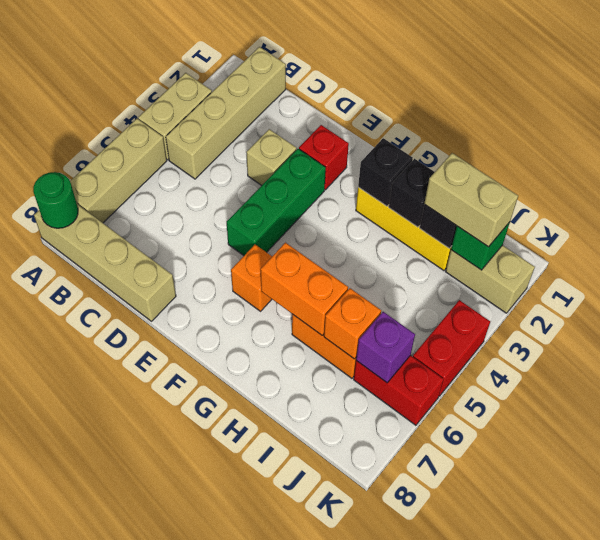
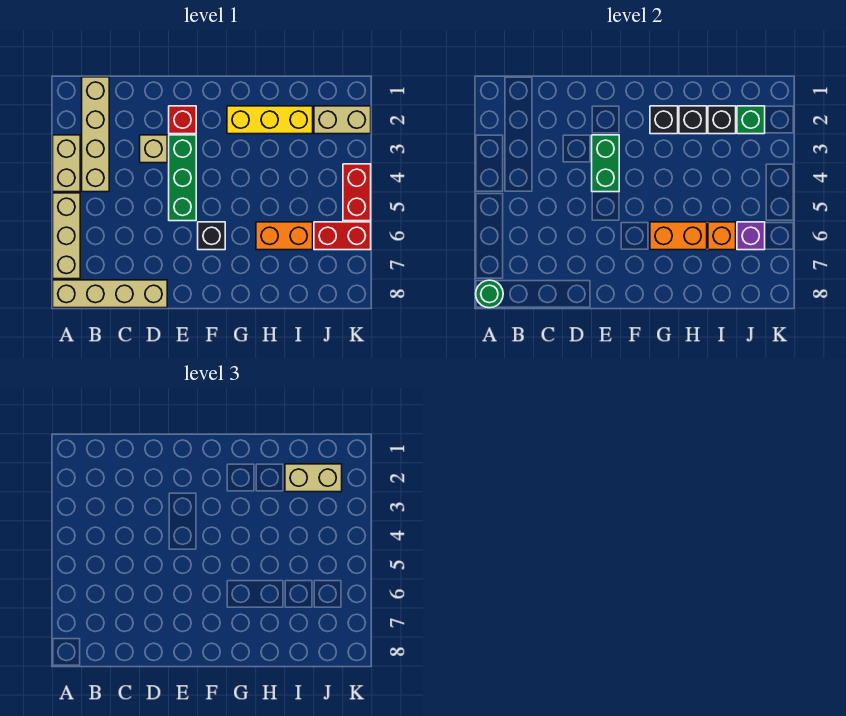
none -> green 1x2 brick [592,135,619,192]
orange 1x1 brick [231,245,272,311] -> black 1x1 brick [198,222,225,250]

